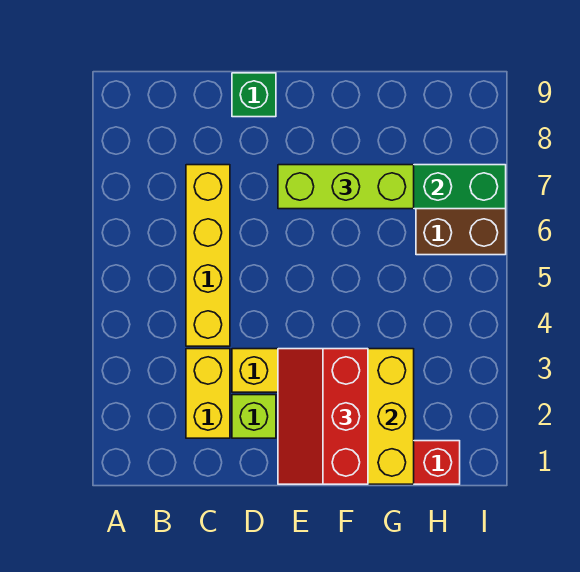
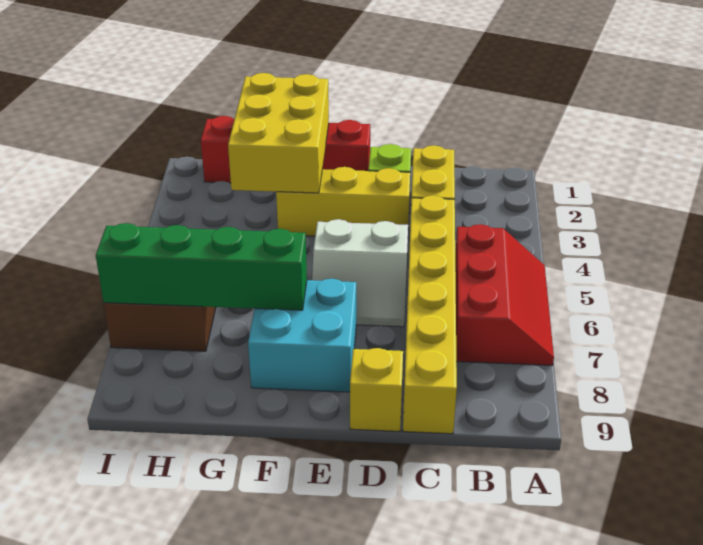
yellow 1x4 brick [186,165,230,346] -> yellow 1x6 brick [403,195,457,434]
none -> white 2x2 slope [312,219,408,327]
green 1x1 brick [232,73,276,117] -> yellow 1x1 brick [350,348,403,431]
red 2x3 slope [278,349,368,484] -> red 2x3 slope moved to [455,224,554,365]
none -> cyan 2x2 brick [248,279,356,392]
lime 1x3 brick [278,165,414,209] -> none

